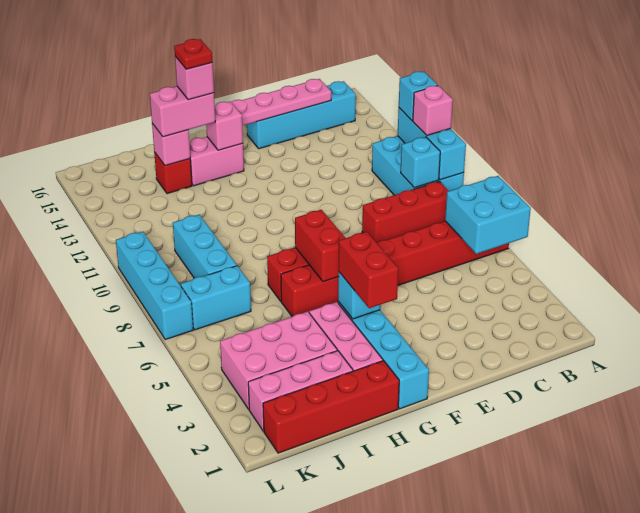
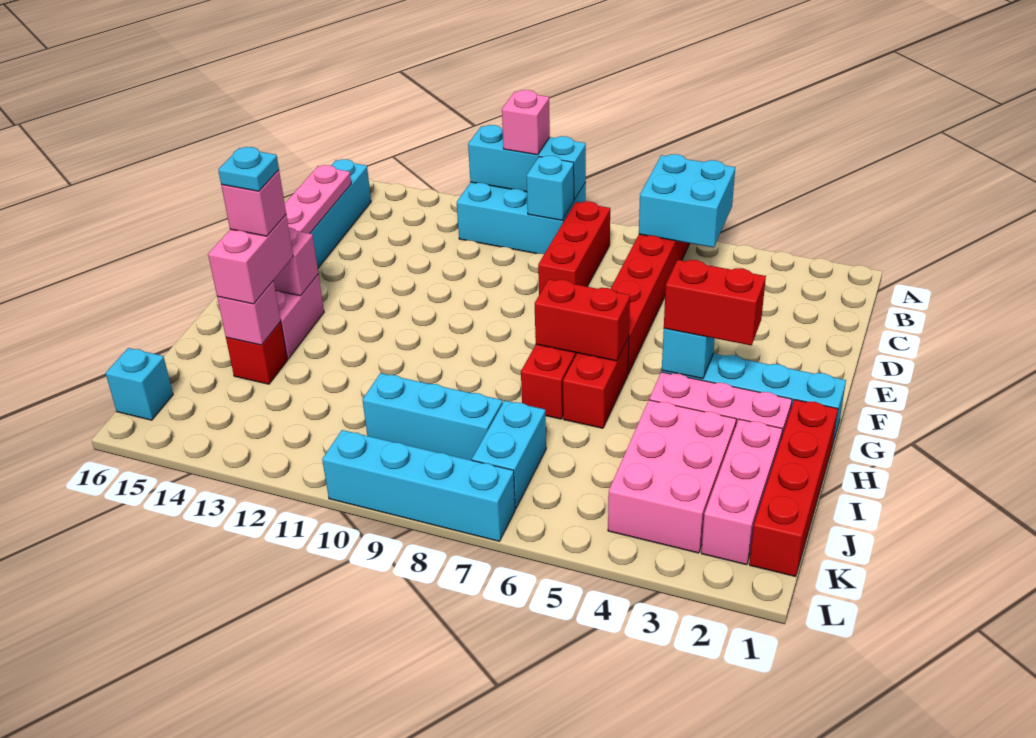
cyan 1x1 brick [399,71,438,121] -> cyan 1x1 brick moved to [106,348,173,420]
red 1x1 plate [174,39,212,69] -> cyan 1x1 plate [218,147,279,191]

